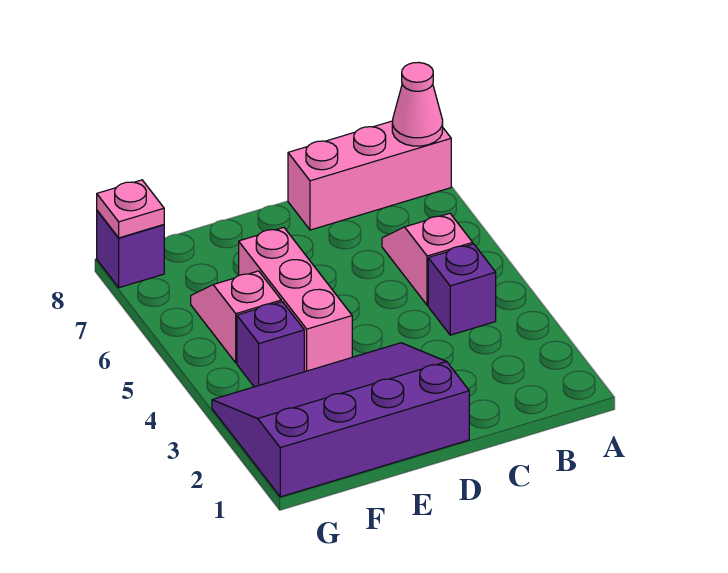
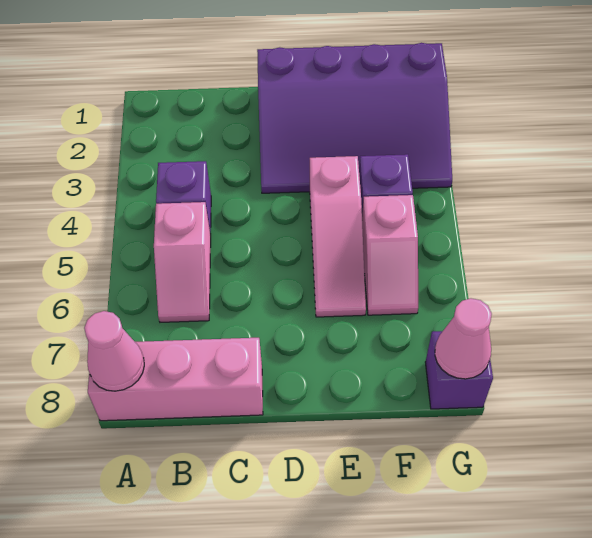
pink 1x3 brick [239,227,352,372] -> pink 1x3 slope [310,156,366,317]
pink 1x1 plate [97,180,164,238] -> pink 1x1 cone [435,298,492,379]

